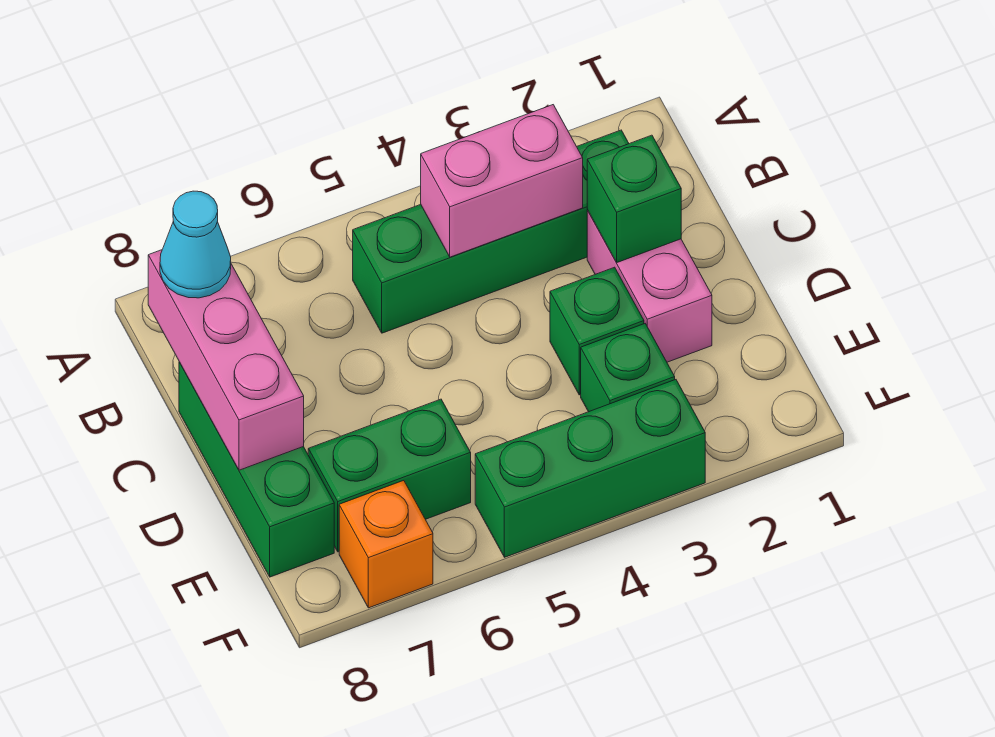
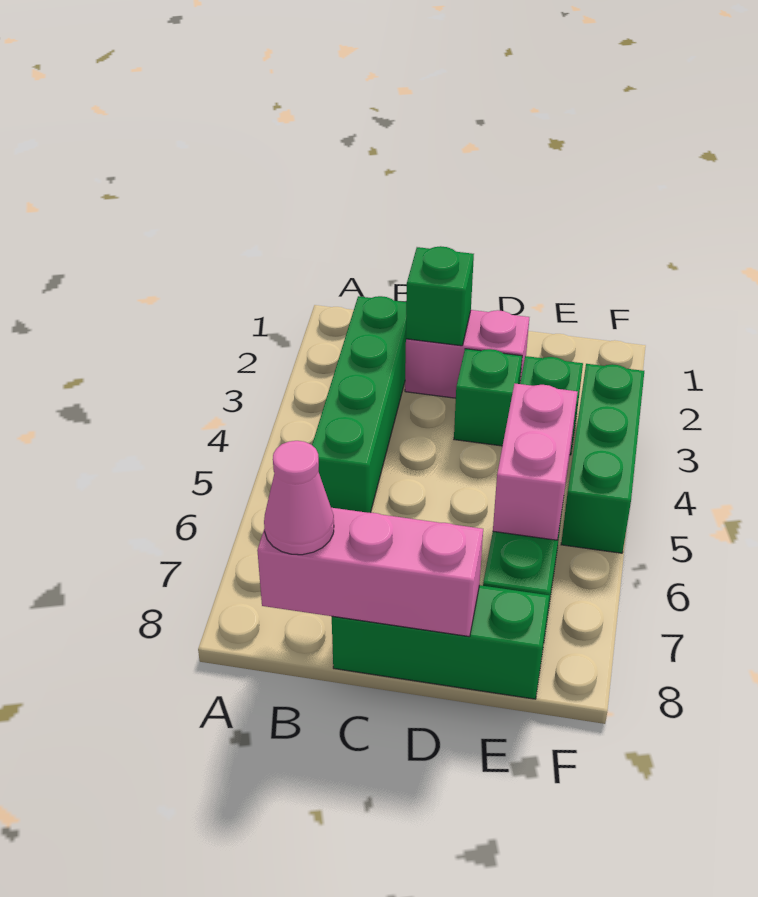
pink 1x2 brick [421,105,583,257] -> pink 1x2 brick moved to [493,384,577,540]
cyan 1x1 cone [160,191,231,298] -> pink 1x1 cone [264,441,334,555]
orange 1x1 brick [339,481,433,608] -> none

